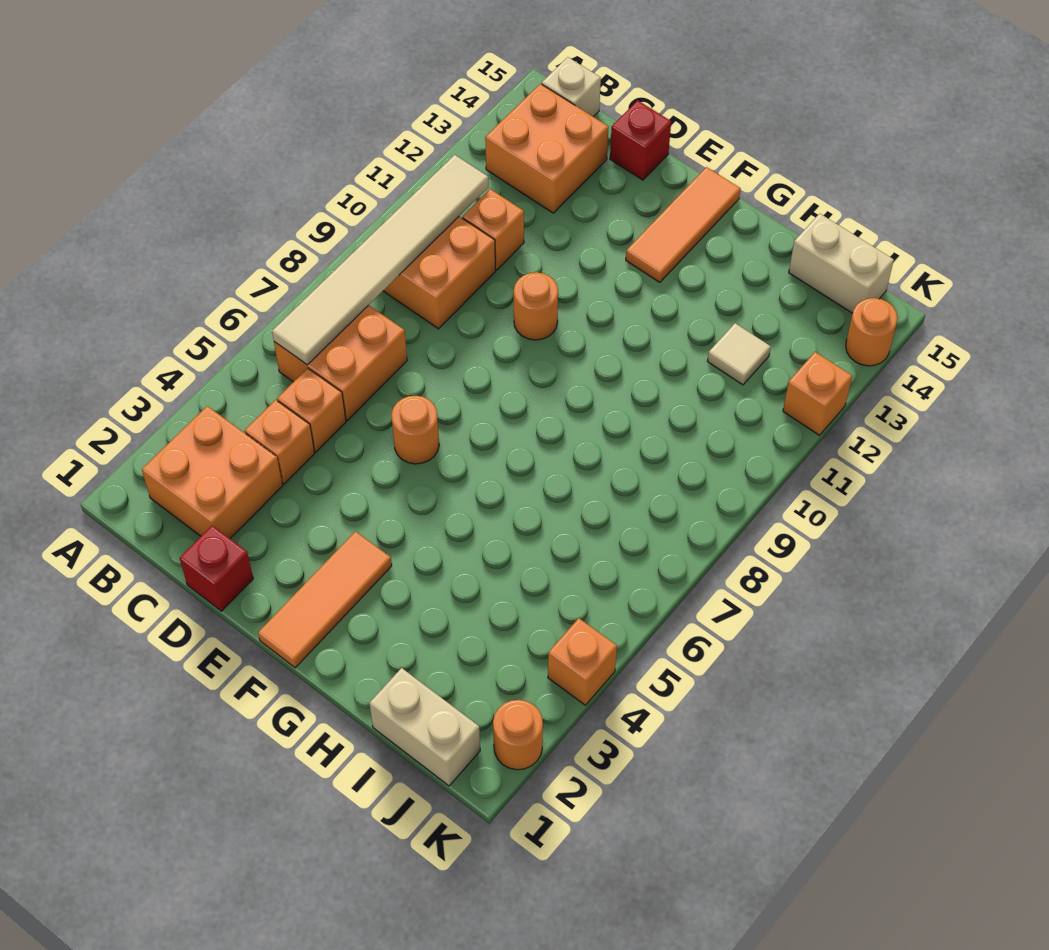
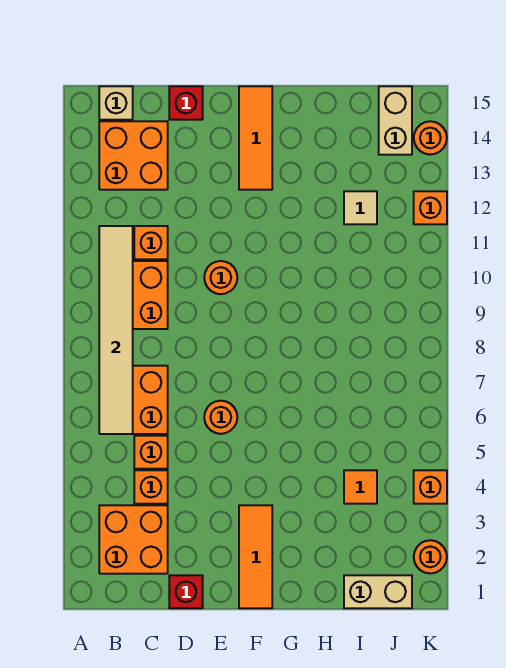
none -> orange 1x1 tile [344,470,377,504]
tan 1x2 brick [789,214,894,313] -> tan 1x2 brick turned to [379,86,412,155]

